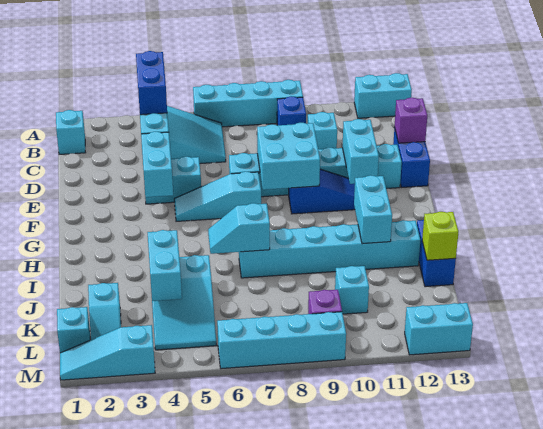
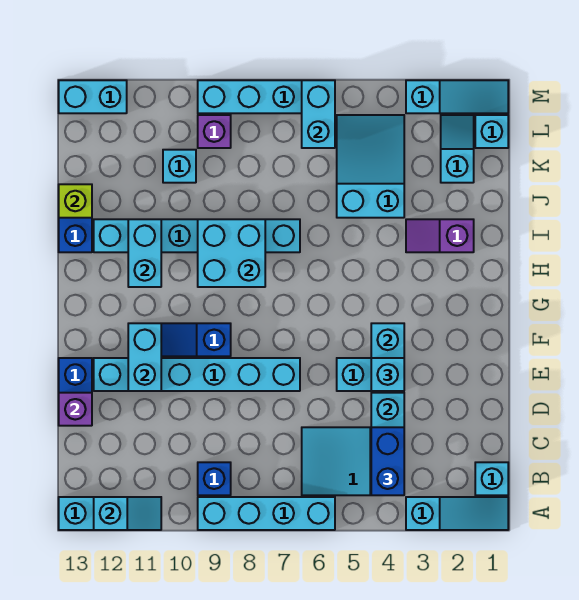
cyan 1x1 brick [308,112,337,149] -> cyan 1x1 brick moved to [371,358,404,391]
cyan 2x2 brick [257,123,320,190] -> cyan 2x2 brick moved to [198,219,265,287]
cyan 1x3 slope [174,172,261,221] -> cyan 1x3 slope moved to [406,497,508,530]
none -> purple 1x2 slope [406,219,474,252]
cyan 1x2 slope [208,203,270,254] -> cyan 1x2 slope moved to [94,497,161,530]
cyan 1x2 brick [148,230,182,301] -> cyan 1x2 brick moved to [302,80,335,148]

